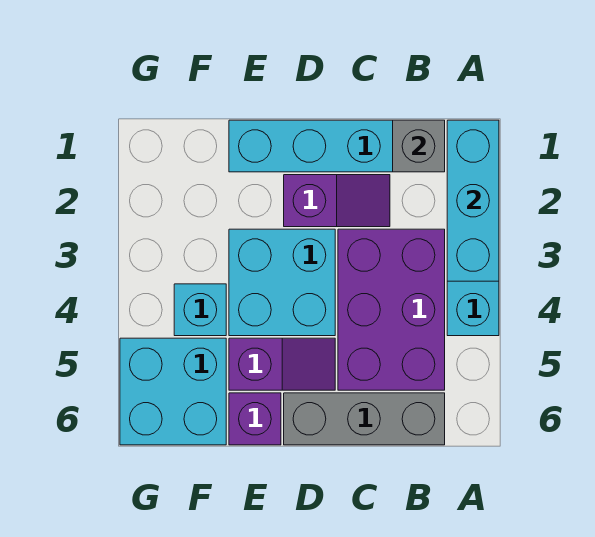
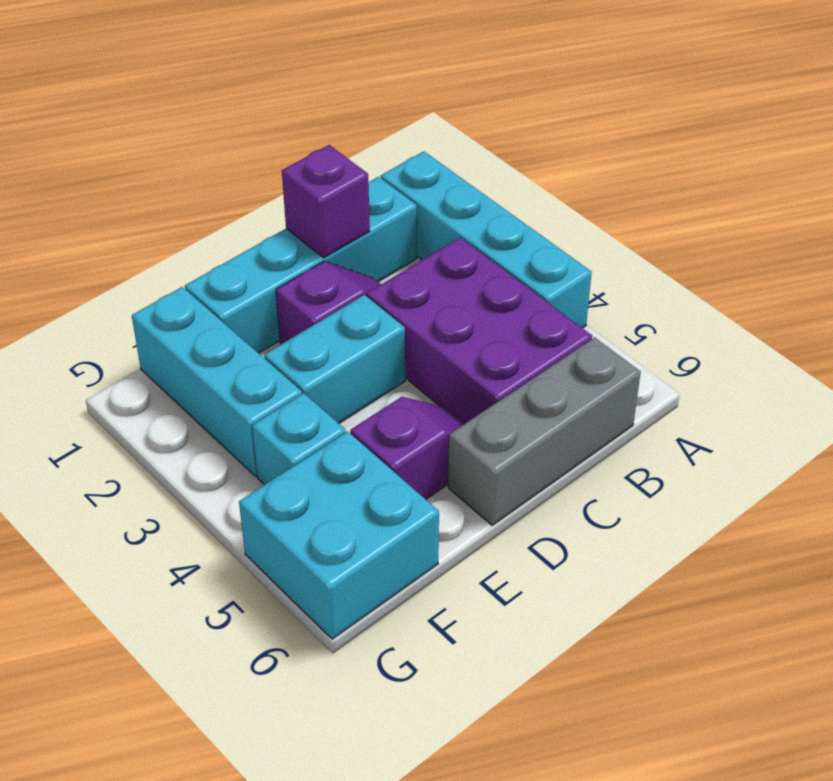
cyan 1x3 brick [447,120,499,281] -> cyan 1x3 brick moved to [132,287,302,476]
grey 1x1 brick [393,120,445,172] -> none
cyan 2x2 brick [229,229,335,336] -> cyan 1x2 brick [264,295,405,423]
purple 1x1 brick [229,393,281,445] -> purple 1x1 brick moved to [282,145,370,258]

